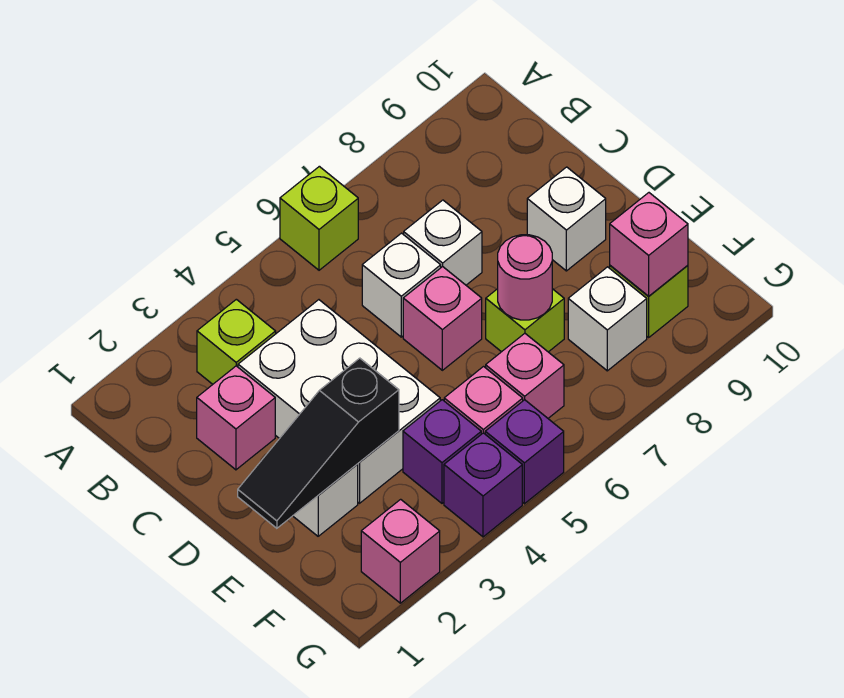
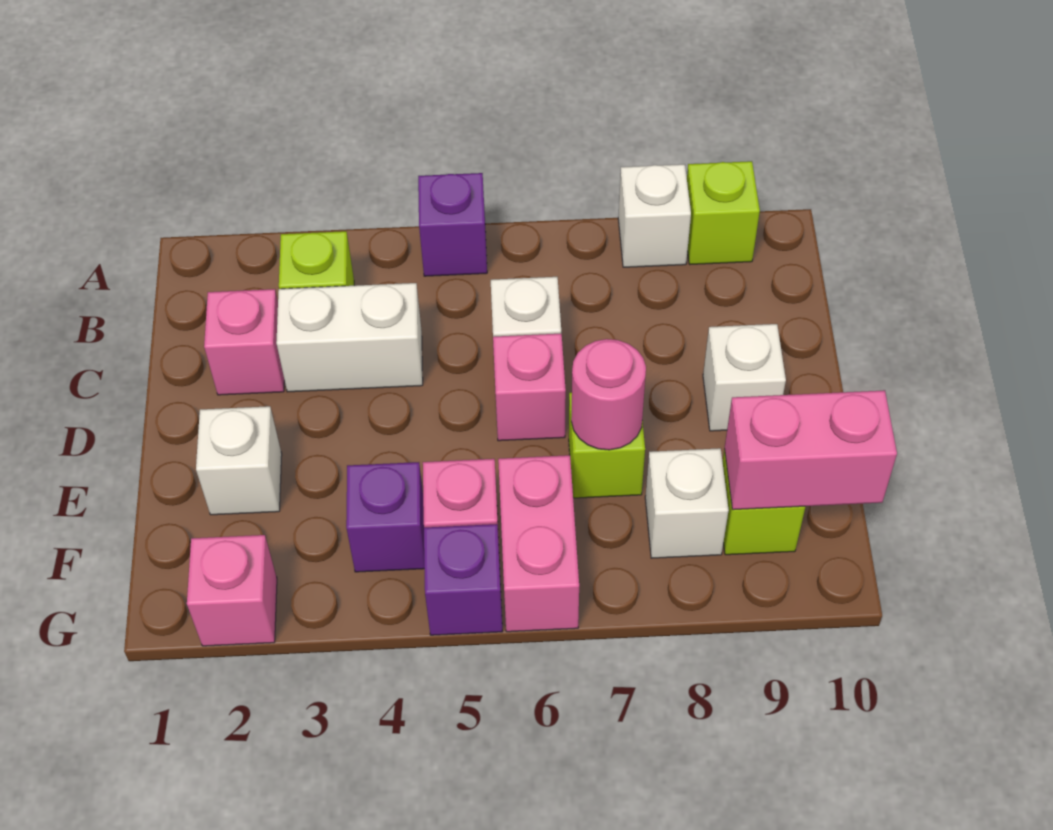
lime 1x1 brick [280,166,358,270] -> lime 1x1 brick moved to [687,161,760,264]
white 2x3 brick [238,300,440,503] -> white 1x2 brick [276,283,423,392]
white 1x1 brick [404,200,482,285] -> white 1x1 brick moved to [618,164,691,267]
black 1x3 slope [238,358,399,528] -> none
pink 1x1 brick [486,333,564,418] -> pink 1x2 brick [498,455,579,632]
pink 1x1 brick [610,193,688,296] -> pink 1x2 brick [725,390,897,510]
purple 1x1 brick [444,433,522,537] -> purple 1x1 brick moved to [418,173,487,276]

